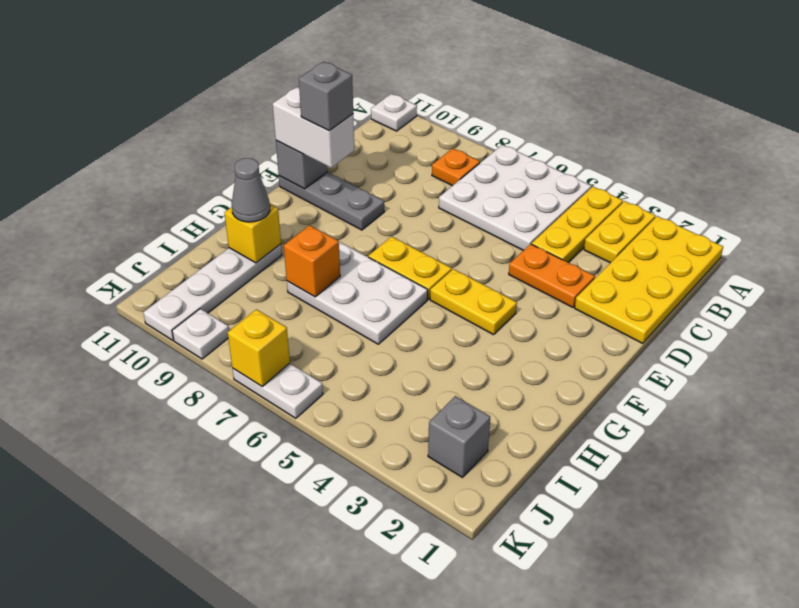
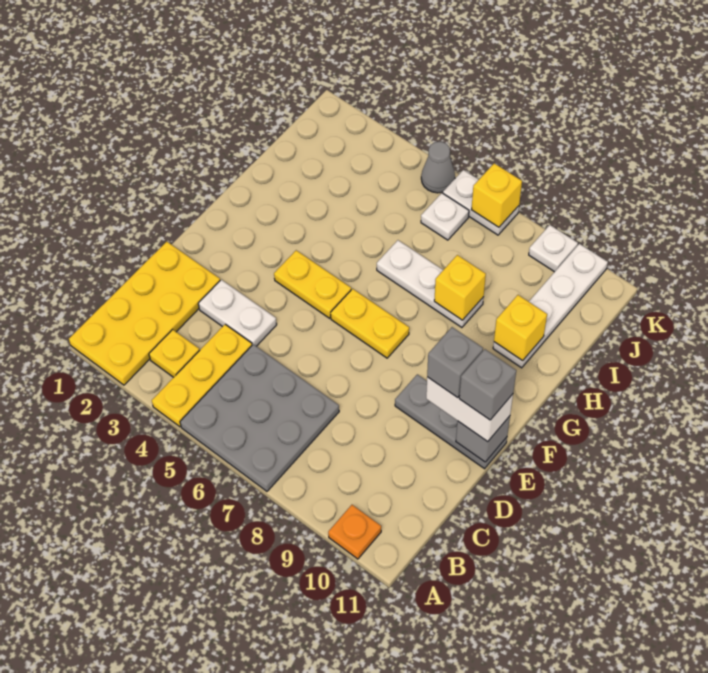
yellow 1x2 plate [584,201,655,263] -> yellow 1x1 plate [149,330,200,377]
white 3x3 plate [439,145,591,250] -> grey 3x3 plate [180,344,339,491]
white 1x1 plate [371,94,417,131] -> white 1x1 plate moved to [421,193,469,240]
orange 1x1 plate [432,148,480,186] -> orange 1x1 plate moved to [328,505,381,559]
orange 1x2 plate [509,244,595,307] -> white 1x2 plate [198,280,277,346]
white 2x3 plate [287,242,428,344] -> white 1x3 plate [377,240,484,328]
orange 1x1 brick [284,225,340,297] -> yellow 1x1 brick [434,255,486,320]
grey 1x1 cone [232,158,270,222] -> grey 1x1 cone moved to [421,142,455,193]
grey 1x1 brick [428,396,490,478] -> grey 1x1 brick moved to [459,349,516,420]

